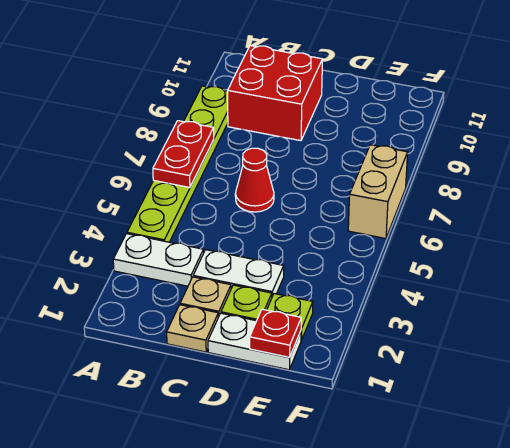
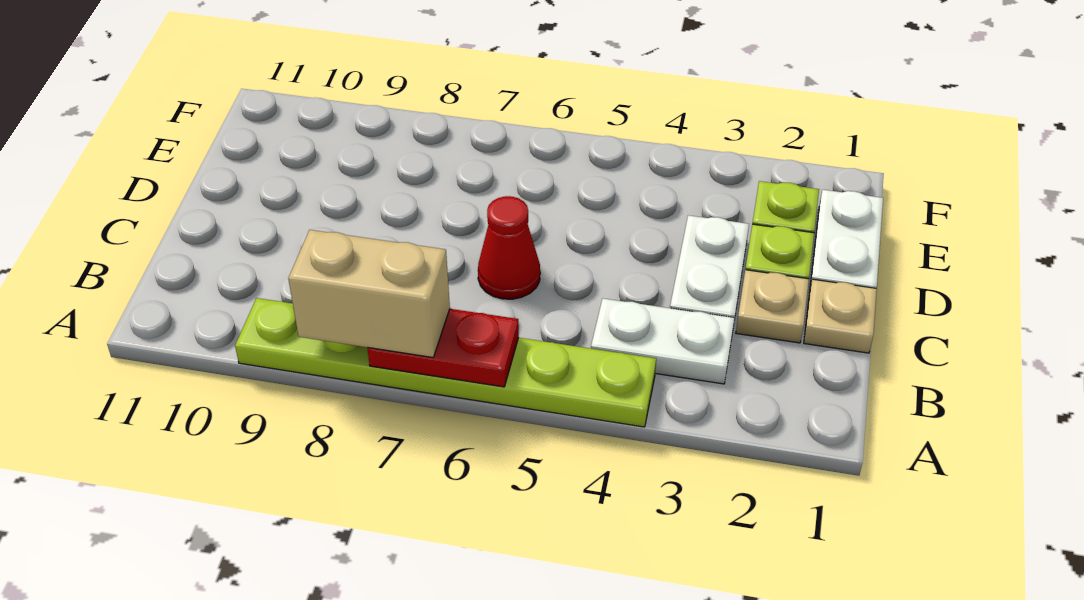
white 1x2 plate [113,234,204,286] -> white 1x2 plate turned to [591,299,734,384]
red 2x2 brick [228,46,322,141] -> none
red 1x1 plate [250,309,301,357] -> none
tan 1x2 brick [348,145,408,239] -> tan 1x2 brick moved to [288,230,450,357]

